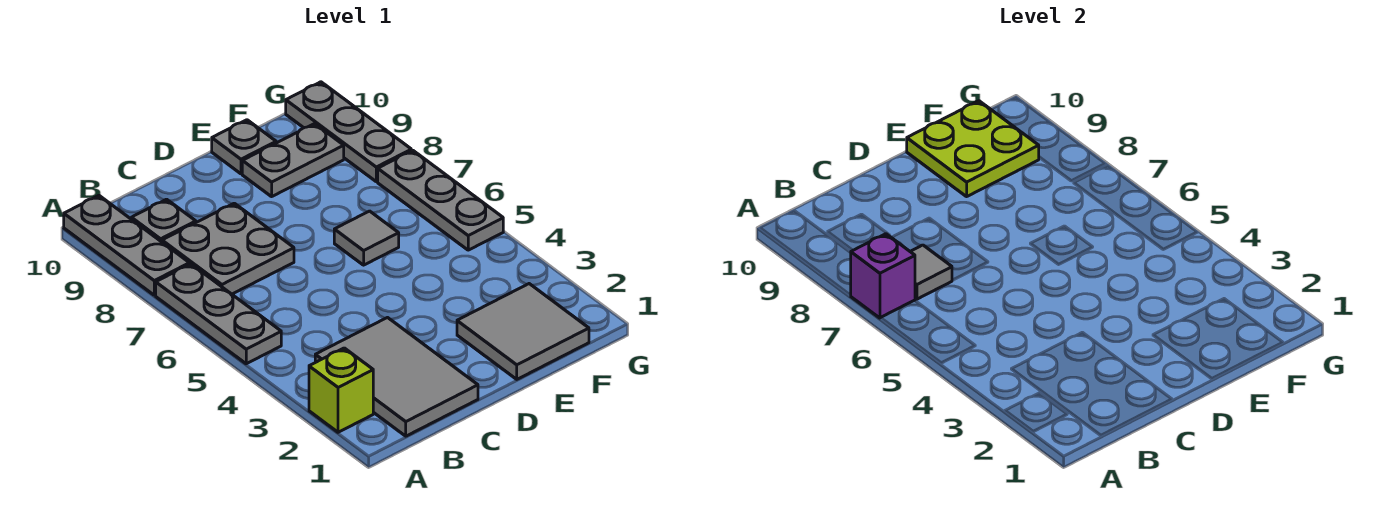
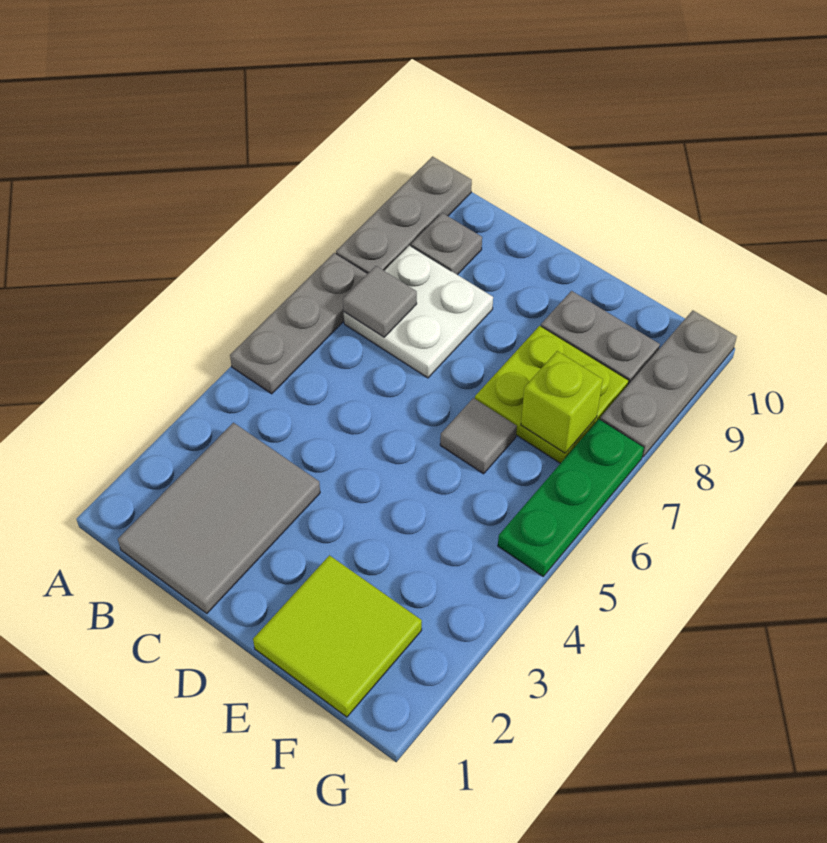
lime 1x1 brick [309,348,373,432] -> lime 1x1 brick moved to [521,351,603,453]
purple 1x1 brick [851,234,915,318] -> none
grey 2x2 plate [162,203,294,294] -> white 2x2 plate [344,246,493,378]
grey 2x2 tile [457,284,589,379] -> lime 2x2 tile [253,555,422,717]
lime 2x2 plate [907,101,1039,197] -> lime 2x2 plate moved to [475,326,629,463]
grey 1x1 plate [212,120,276,174] -> none
grey 1x3 plate [378,151,503,250] -> green 1x3 plate [498,419,644,576]

